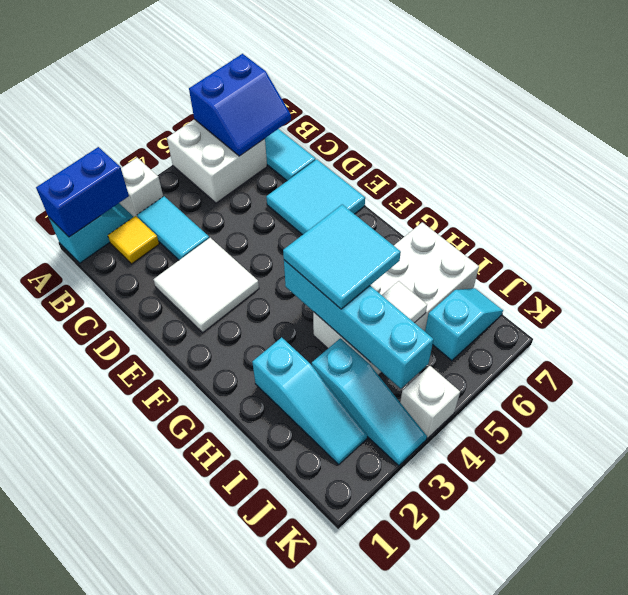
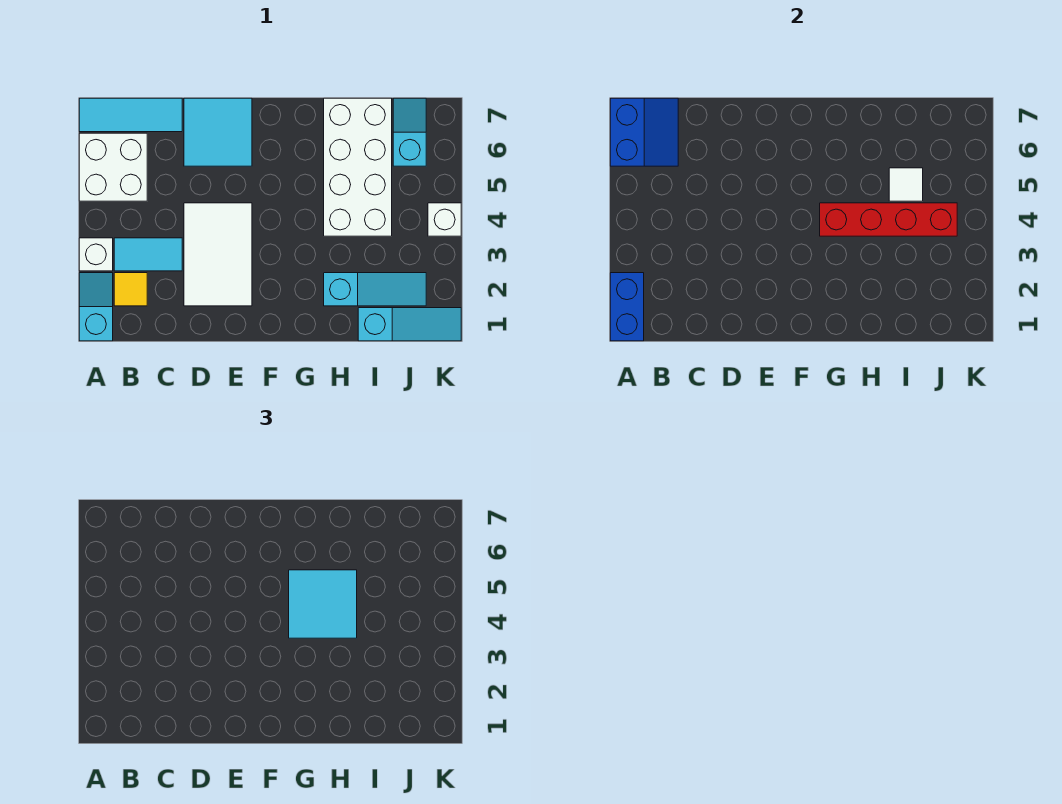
white 2x2 tile [154,238,259,332] -> white 2x3 tile [184,203,252,306]
cyan 1x4 brick [284,260,434,389] -> red 1x4 brick [820,203,957,236]
cyan 1x3 slope [312,338,427,466] -> cyan 1x3 slope moved to [358,308,461,341]

